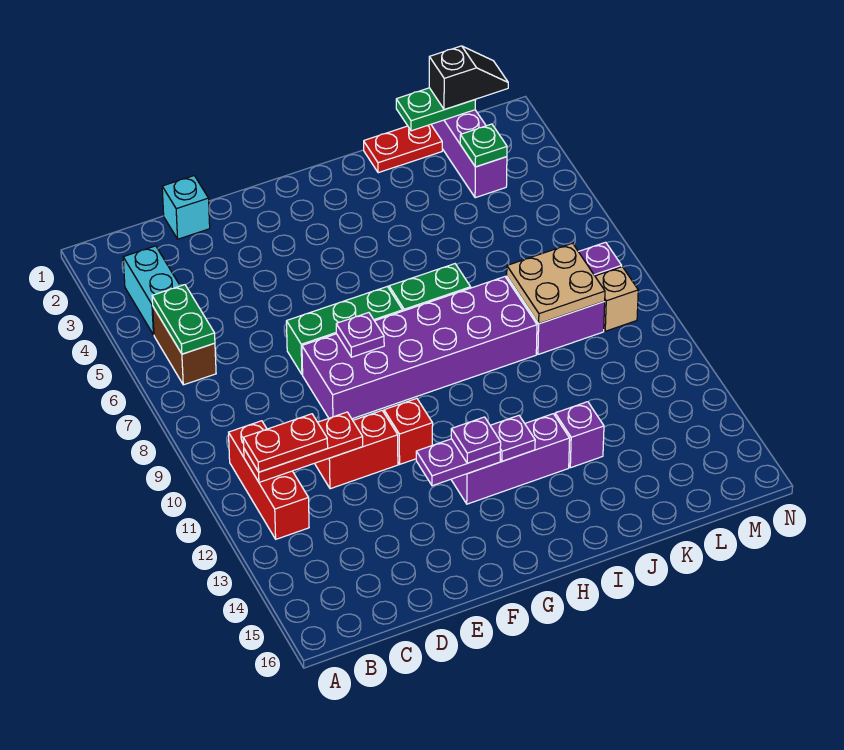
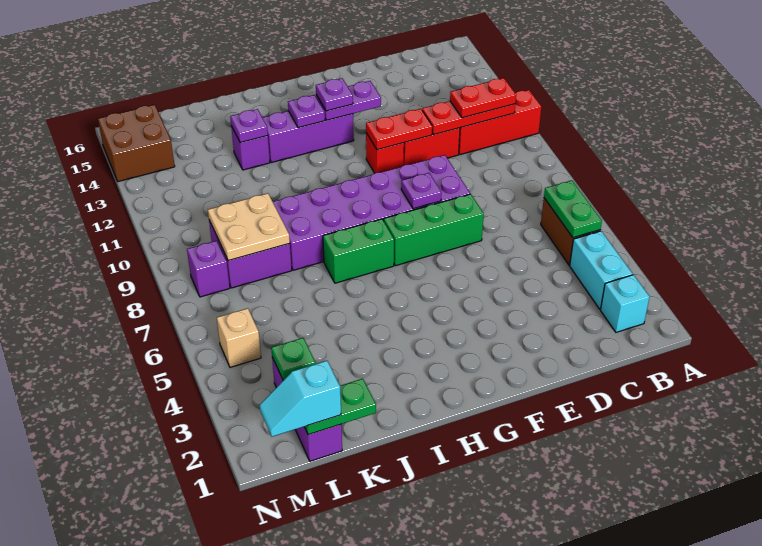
red 1x3 brick [229,421,309,539] -> red 1x3 brick turned to [459,90,541,155]
cyan 1x1 brick [162,176,210,239] -> cyan 1x1 brick moved to [601,275,650,332]
red 1x2 plate [364,124,442,173] -> red 1x2 plate moved to [366,109,432,150]
none -> purple 1x1 plate [230,109,268,143]
black 1x2 slope [429,46,508,110] -> cyan 1x2 slope [260,361,341,437]
tan 1x1 brick [595,267,638,331] -> tan 1x1 brick moved to [217,308,261,367]
none -> brown 2x2 brick [98,105,175,182]

